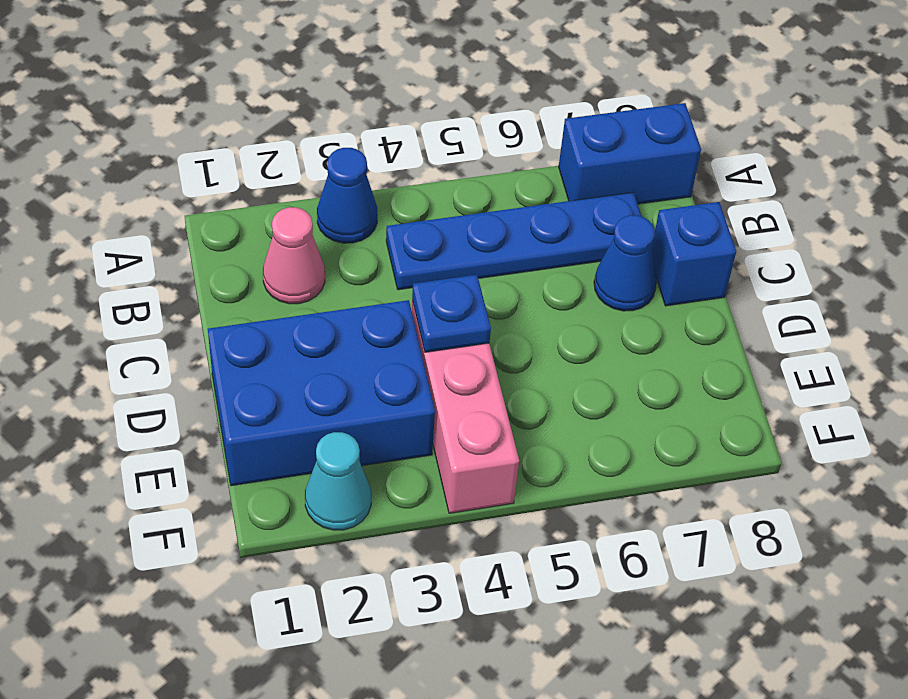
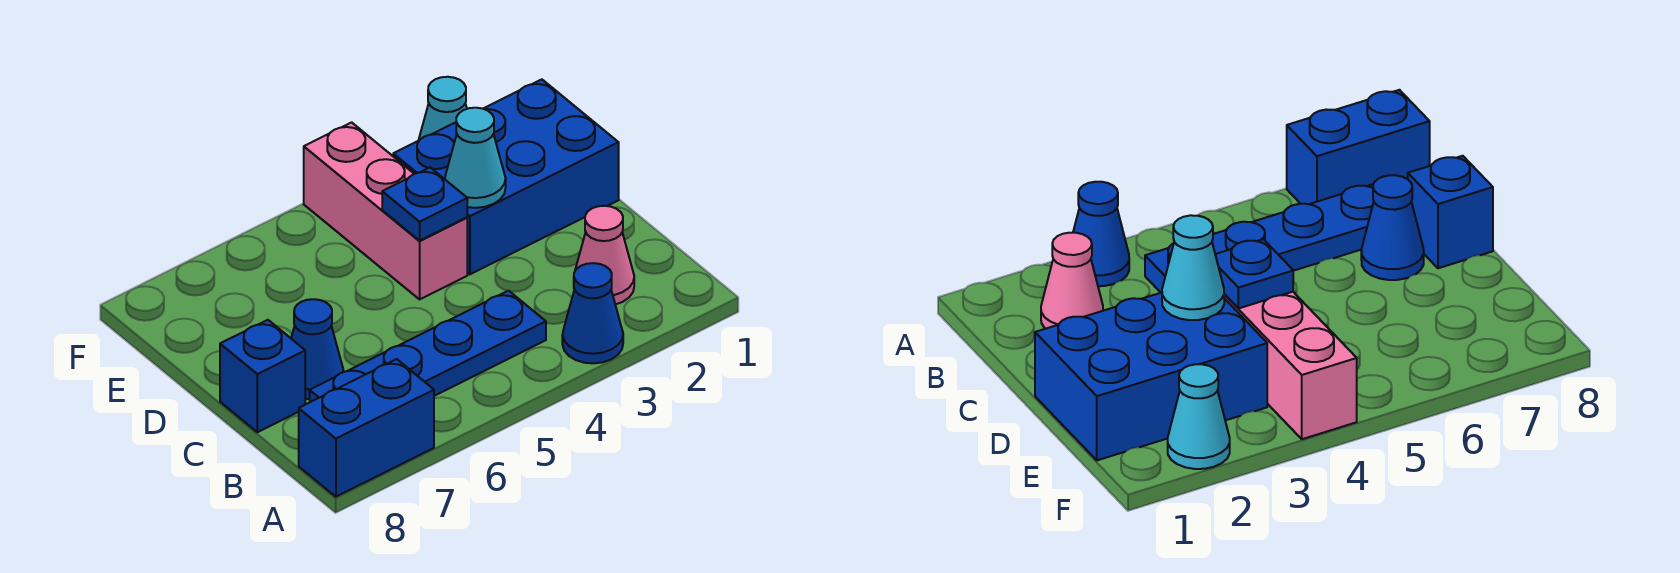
none -> cyan 1x1 cone [445,108,506,208]

